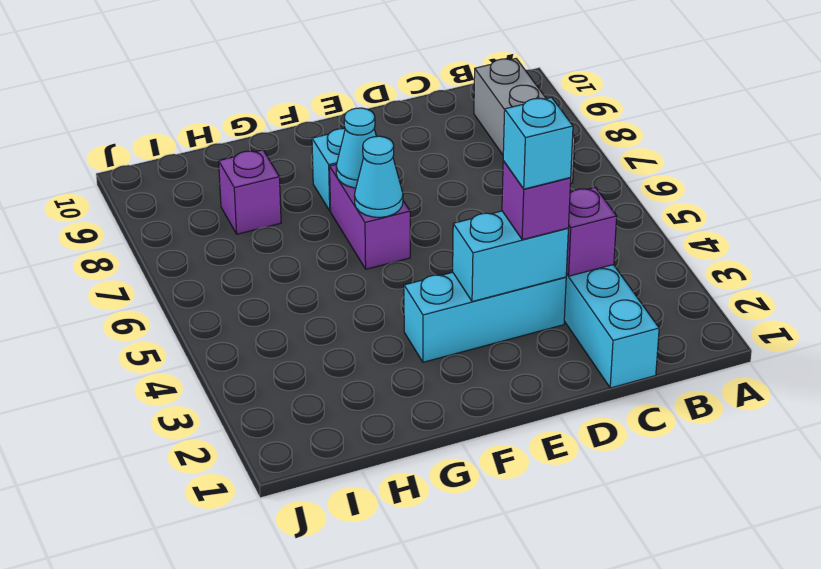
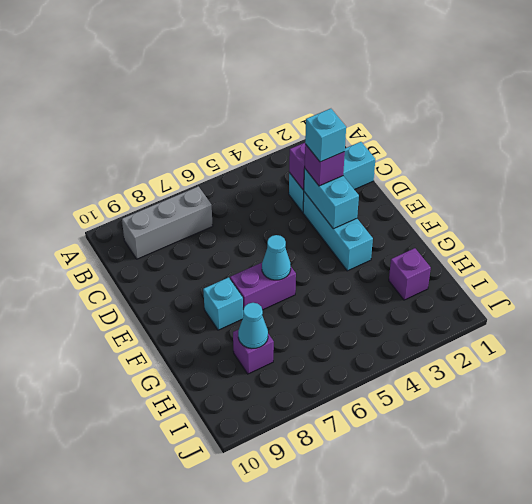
cyan 1x1 cone [336,108,376,188] -> cyan 1x1 cone moved to [238,303,268,348]
none -> purple 1x1 brick [389,248,431,300]

